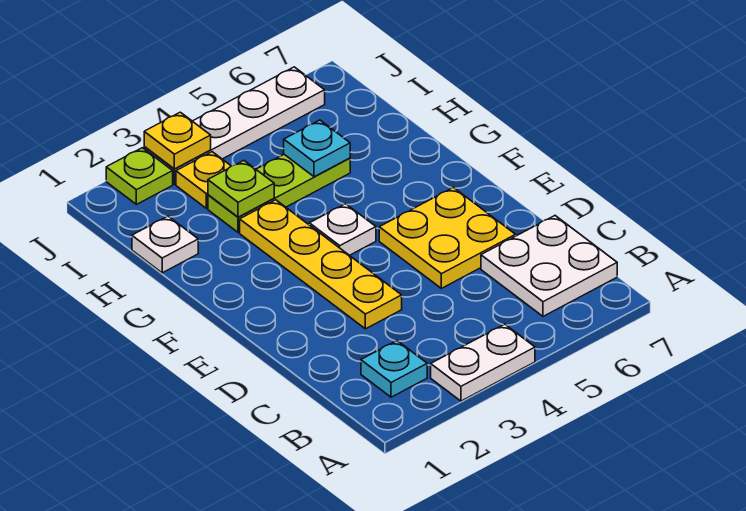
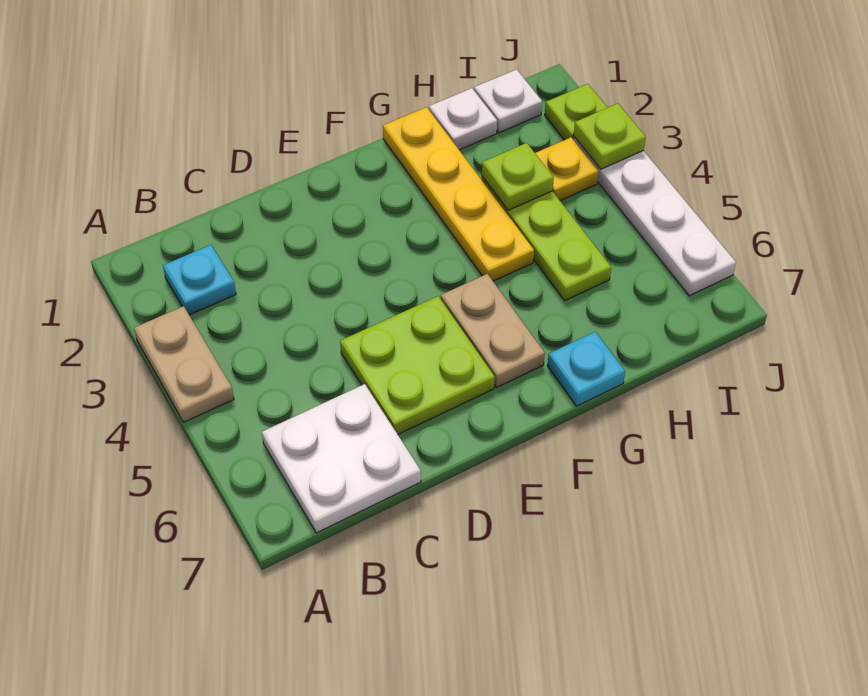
white 1x2 plate [431,324,535,401] -> tan 1x2 plate [134,306,234,422]
yellow 1x4 plate [240,200,402,329] -> yellow 1x4 plate turned to [383,107,534,281]
yellow 2x2 plate [379,187,516,288] -> lime 2x2 plate [340,296,495,434]
white 1x1 plate [309,204,376,255] -> white 1x1 plate moved to [474,69,542,133]
none -> tan 1x2 plate [441,274,545,388]
cyan 1x1 plate [284,120,350,177] -> cyan 1x1 plate moved to [547,332,625,406]
yellow 1x1 plate [144,112,211,169] -> lime 1x1 plate [574,103,646,169]

